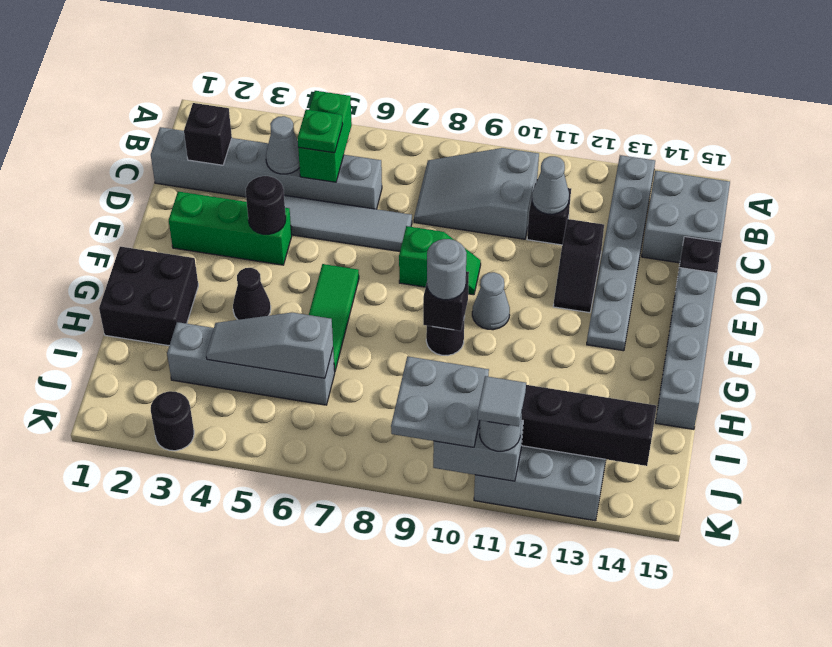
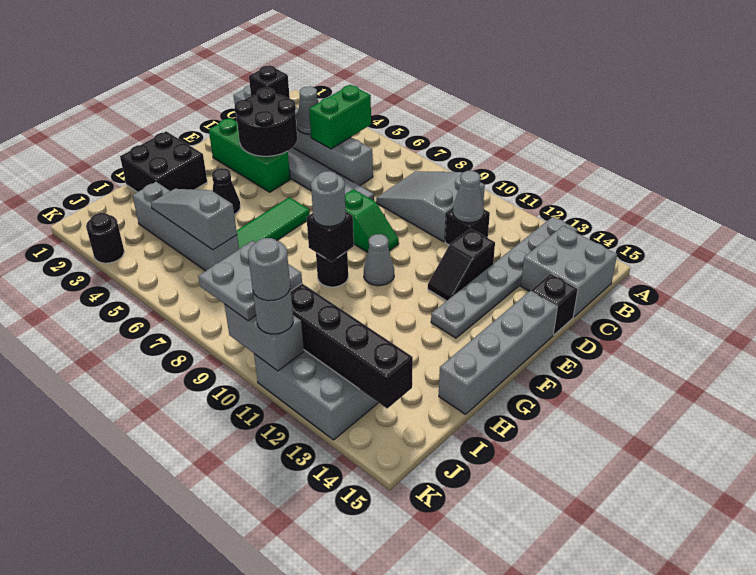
green 1x1 plate [298,109,343,153] -> none
black 1x1 round brick [246,176,286,234] -> black 2x2 round brick [235,88,297,156]
grey 1x1 tile [477,376,526,427] -> grey 1x1 round brick [248,238,290,301]

